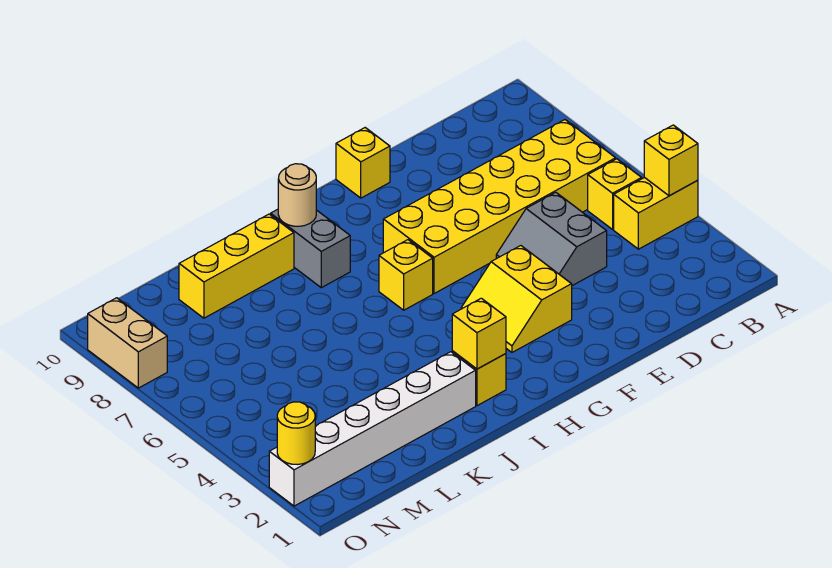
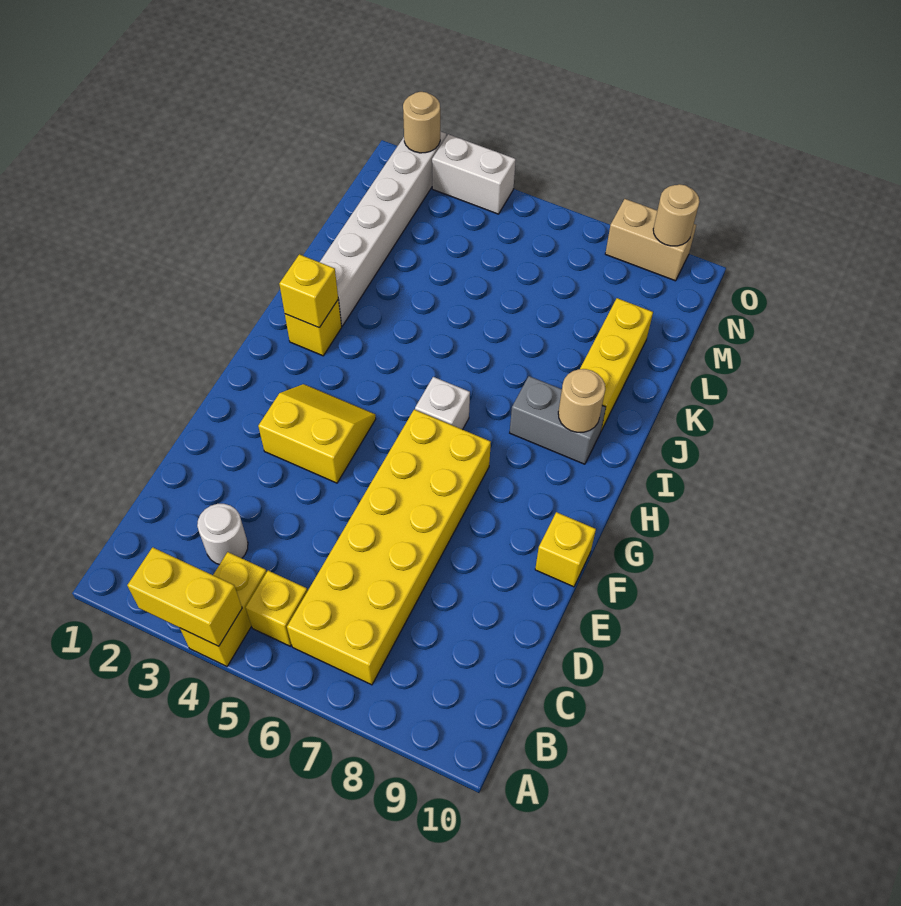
yellow 1x1 brick [644,125,698,196] -> yellow 1x2 brick [127,547,242,646]
none -> white 1x1 round brick [197,504,248,564]
grey 2x2 slope [496,192,607,286] -> none
yellow 1x1 brick [379,240,433,310] -> white 1x1 brick [415,377,470,430]
yellow 1x1 round brick [277,402,315,464] -> tan 1x1 round brick [403,92,440,153]
none -> white 1x2 brick [432,134,516,214]
none -> tan 1x1 round brick [653,184,700,246]

